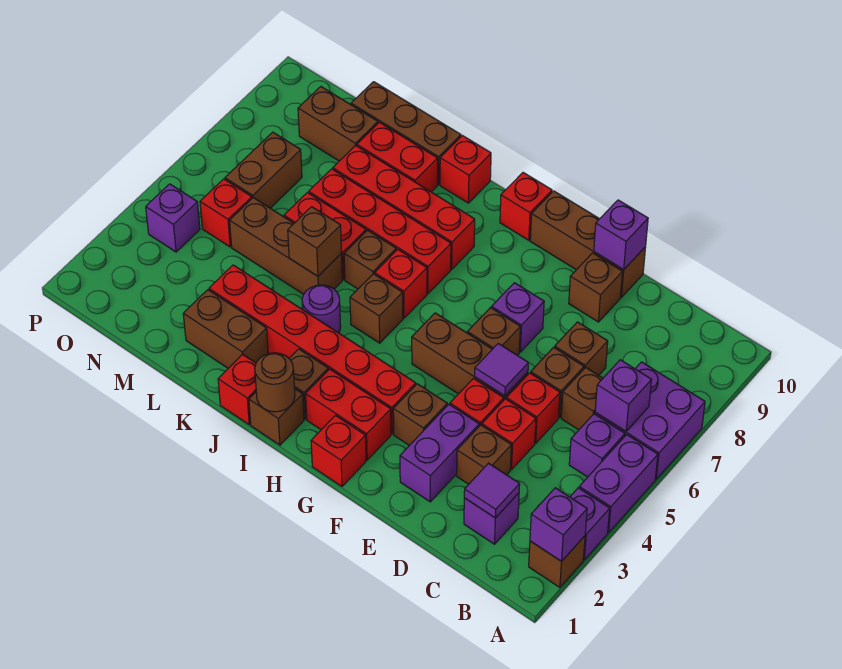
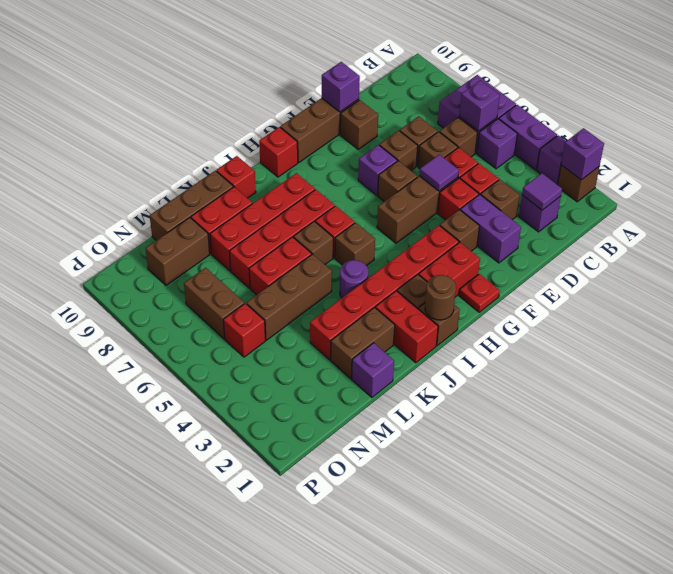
red 1x1 brick [311,415,366,486] -> red 1x1 plate [459,274,500,312]
red 1x1 brick [218,354,256,424] -> red 1x2 brick [376,291,438,363]
brown 1x1 brick [288,207,341,276] -> brown 1x1 brick moved to [379,131,418,171]
purple 1x1 brick [146,184,200,252] -> purple 1x1 brick moved to [352,343,394,397]

